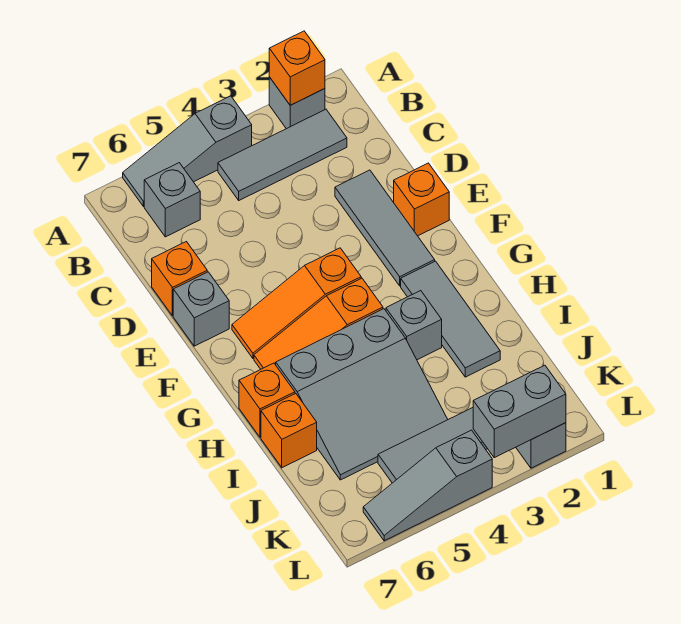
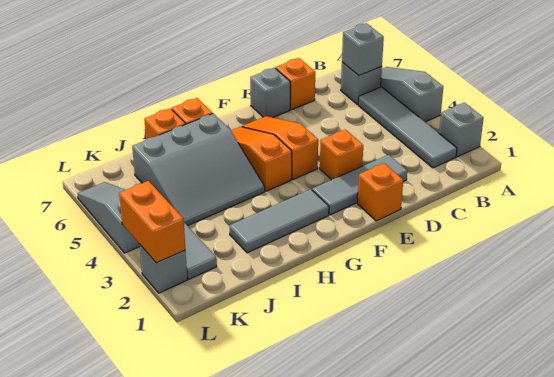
orange 1x1 brick [269,31,325,105] -> orange 1x1 brick moved to [320,129,363,180]
grey 1x3 tile [218,109,347,200] -> grey 1x4 tile [358,87,457,168]
grey 1x1 brick [386,291,442,360] -> grey 1x1 brick moved to [342,23,384,76]
grey 3x3 slope [276,309,448,480] -> grey 3x3 slope turned to [132,113,265,226]
grey 1x2 brick [473,365,566,458] -> orange 1x2 brick [119,181,185,263]

